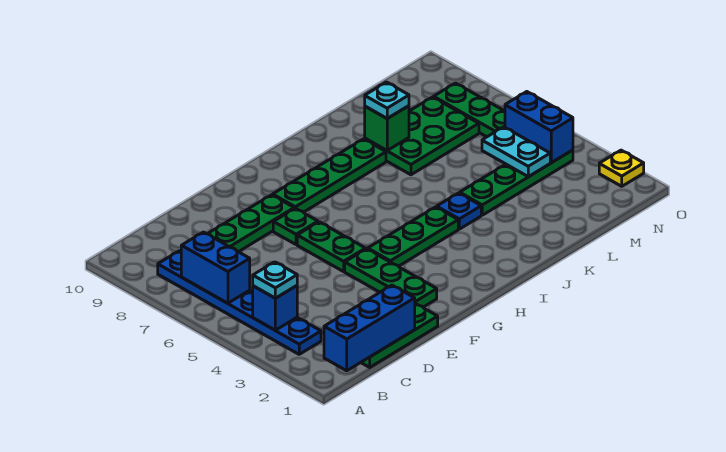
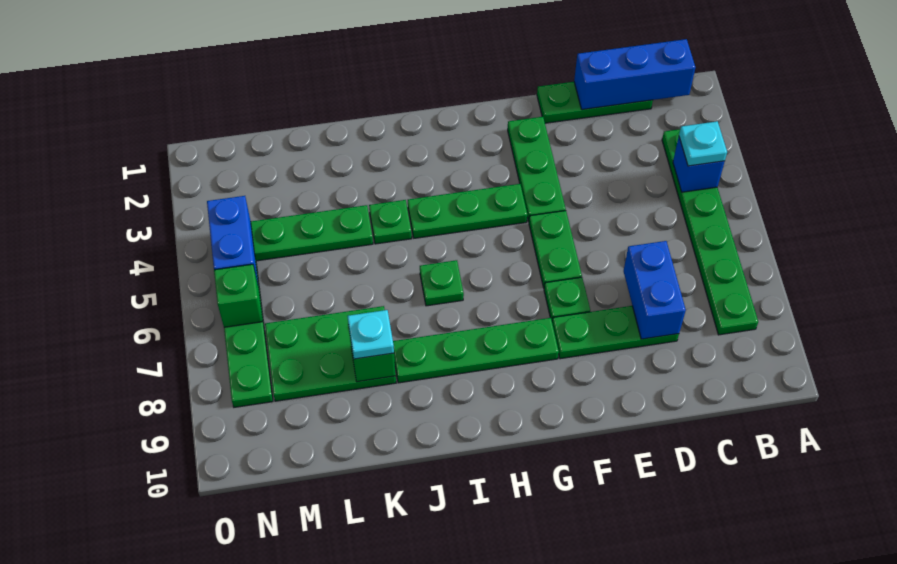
blue 1x6 plate [158,251,321,354] -> green 1x6 plate [662,129,758,335]
blue 1x2 brick [181,232,250,303] -> blue 1x2 brick moved to [624,241,686,339]
none -> green 1x1 plate [420,260,464,306]
blue 1x1 plate [437,193,481,229] -> green 1x1 plate [369,200,412,244]
cyan 1x2 plate [482,127,550,177] -> none
none -> green 1x1 brick [214,264,263,327]
yellow 1x1 plate [599,150,644,186] -> none

